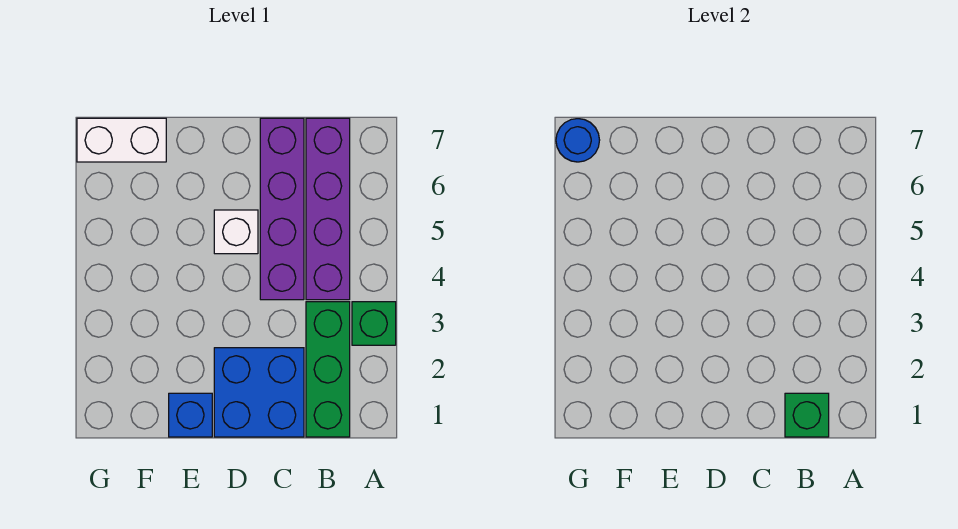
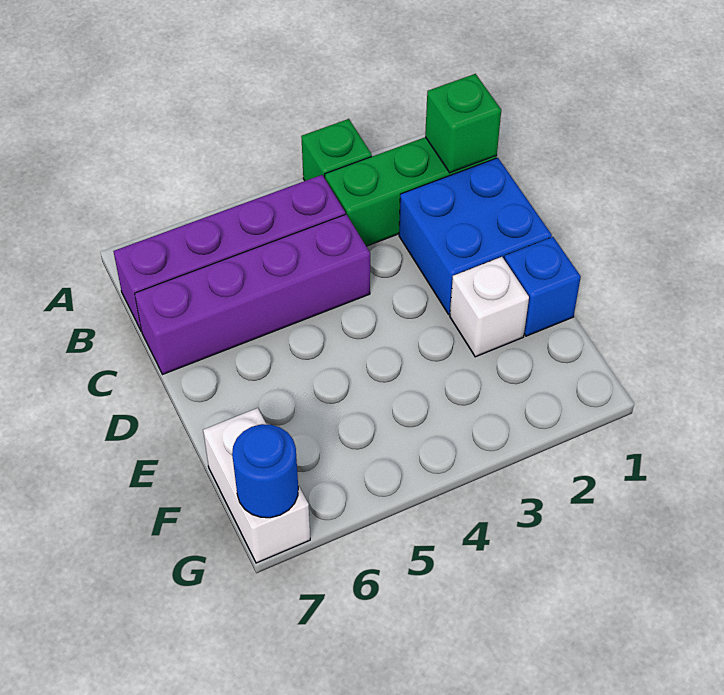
white 1x1 brick [214,210,258,254] -> white 1x1 brick moved to [450,257,529,357]

